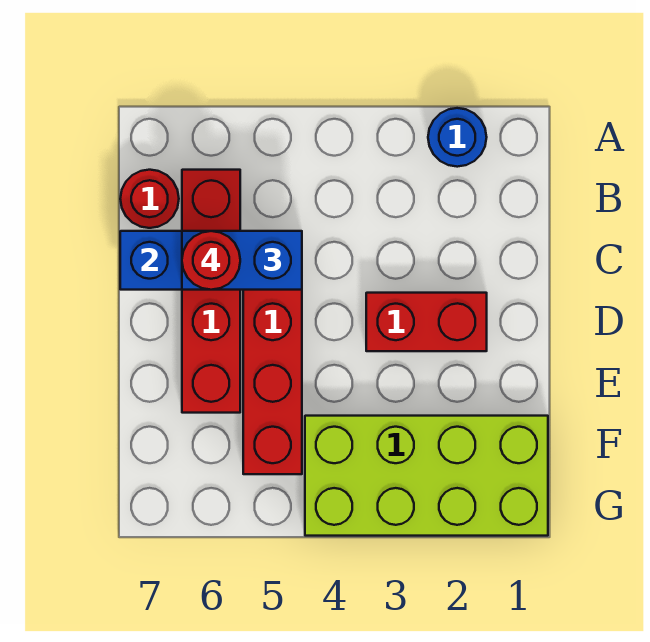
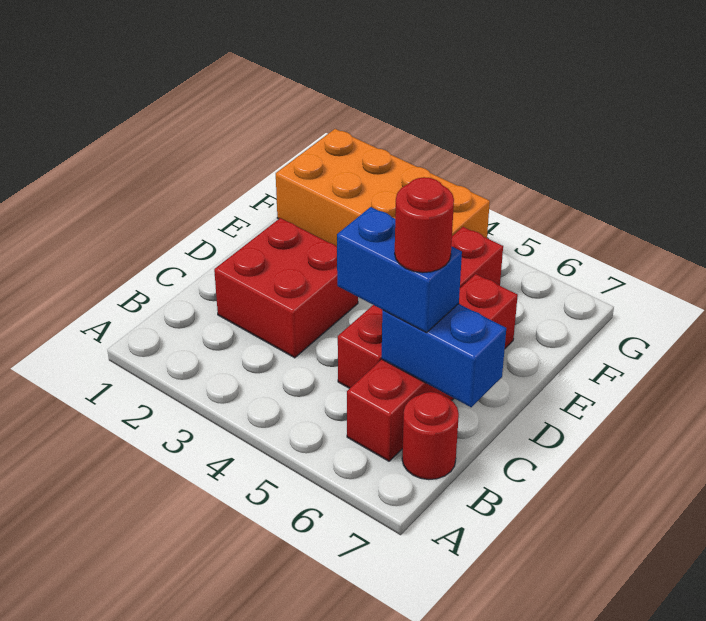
blue 1x1 round brick [428,108,487,167] -> none
red 1x2 brick [366,293,487,351] -> red 2x2 brick [214,218,358,358]
lime 2x4 brick [305,416,548,536] -> orange 2x4 brick [276,129,490,246]

